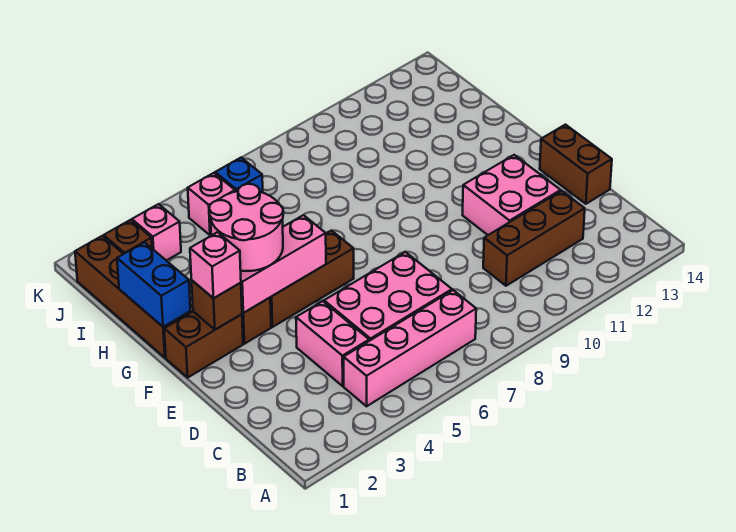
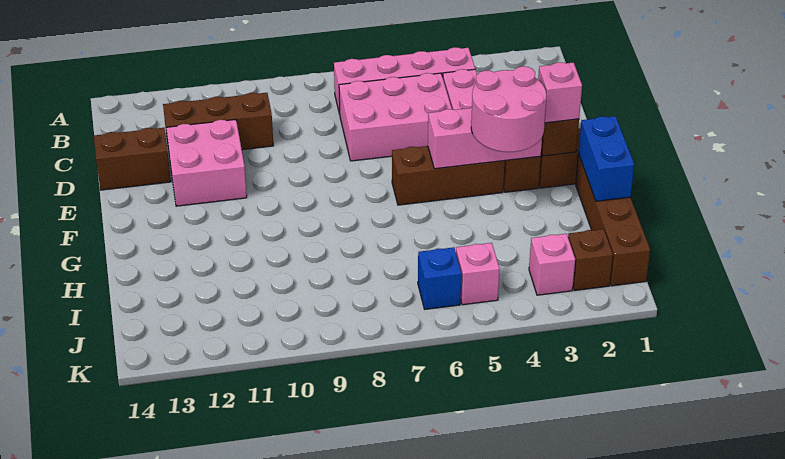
brown 1x2 brick [540,125,612,204] -> brown 1x2 brick turned to [94,128,171,190]

